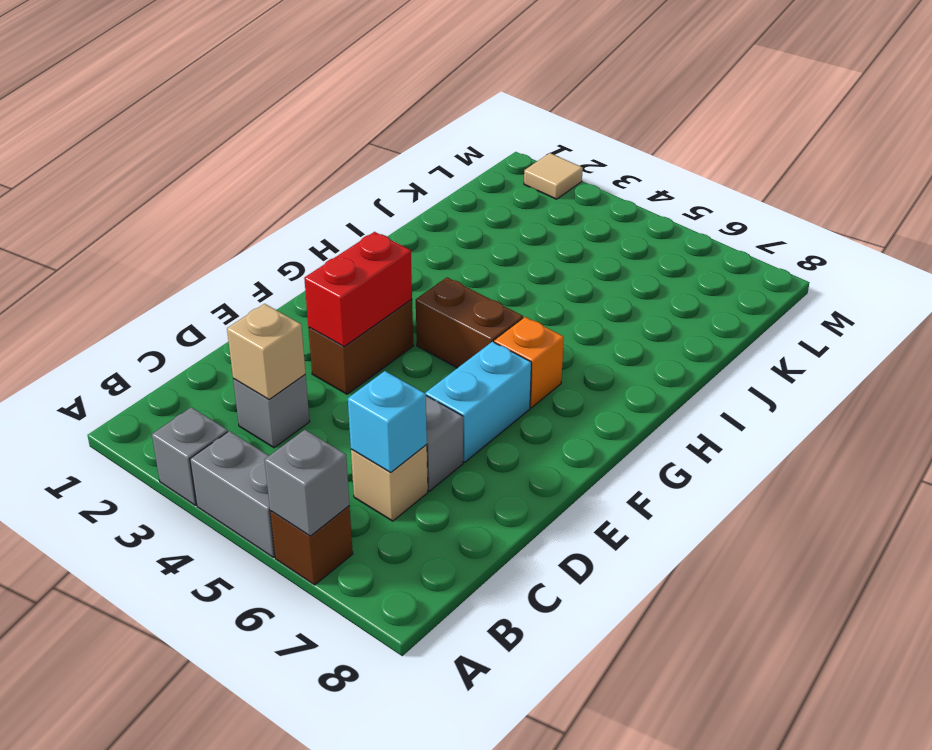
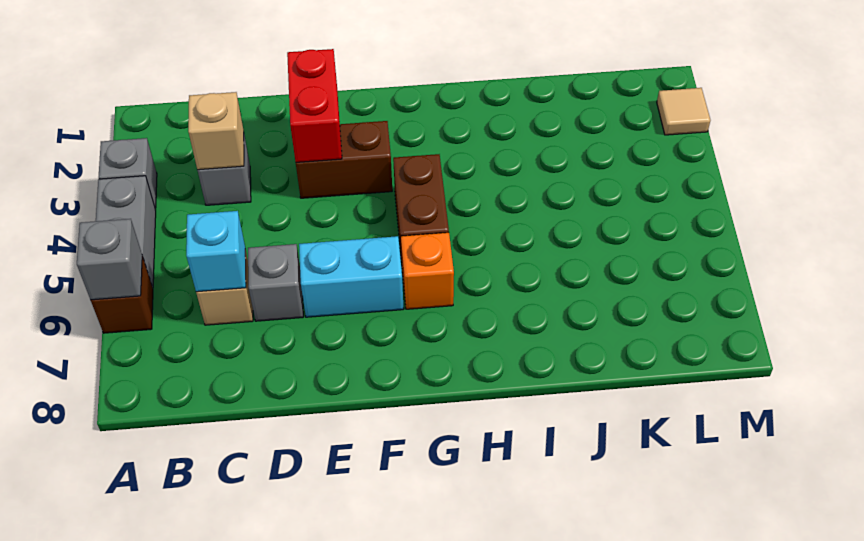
red 1x2 brick [304,232,412,347] -> red 1x2 brick turned to [287,49,342,162]

